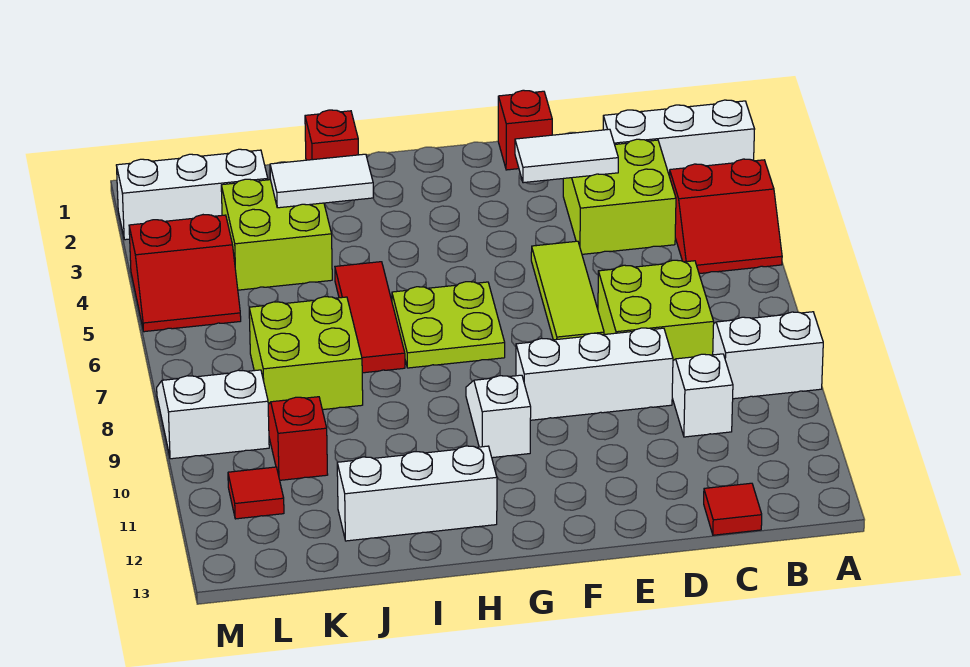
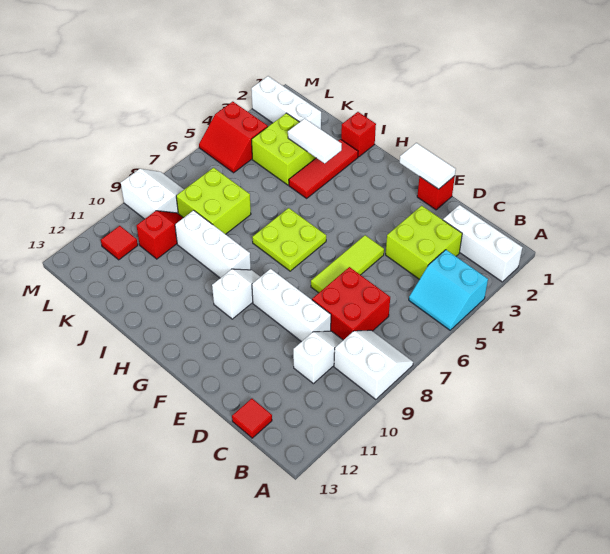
red 2x2 slope [670,159,782,274] -> cyan 2x2 slope [409,250,488,330]
lime 2x2 brick [598,260,714,360] -> red 2x2 brick [312,267,390,340]
white 1x2 tile [515,129,618,183] -> white 1x2 tile moved to [400,143,456,189]
white 1x3 brick [337,446,497,541] -> white 1x3 brick moved to [175,210,251,278]
red 1x3 tile [335,262,405,373] -> red 1x3 tile moved to [289,139,358,198]

